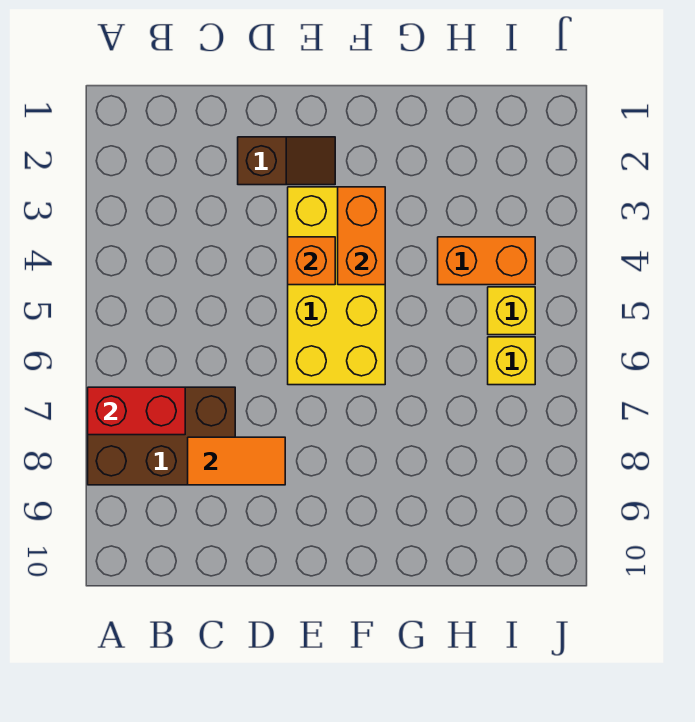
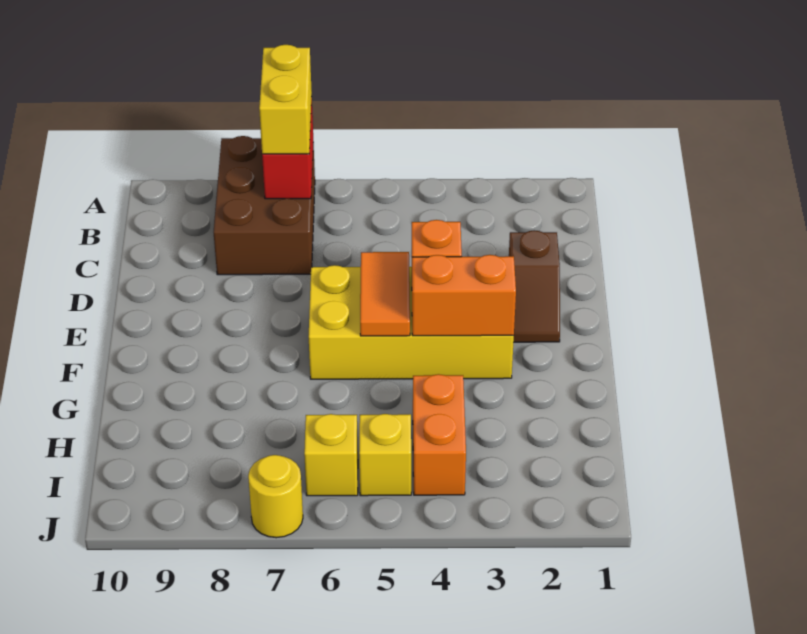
none -> yellow 1x2 brick [259,45,312,154]
orange 1x2 tile [188,437,285,485] -> orange 1x2 tile moved to [360,252,410,336]
none -> yellow 1x1 round brick [248,455,303,538]

